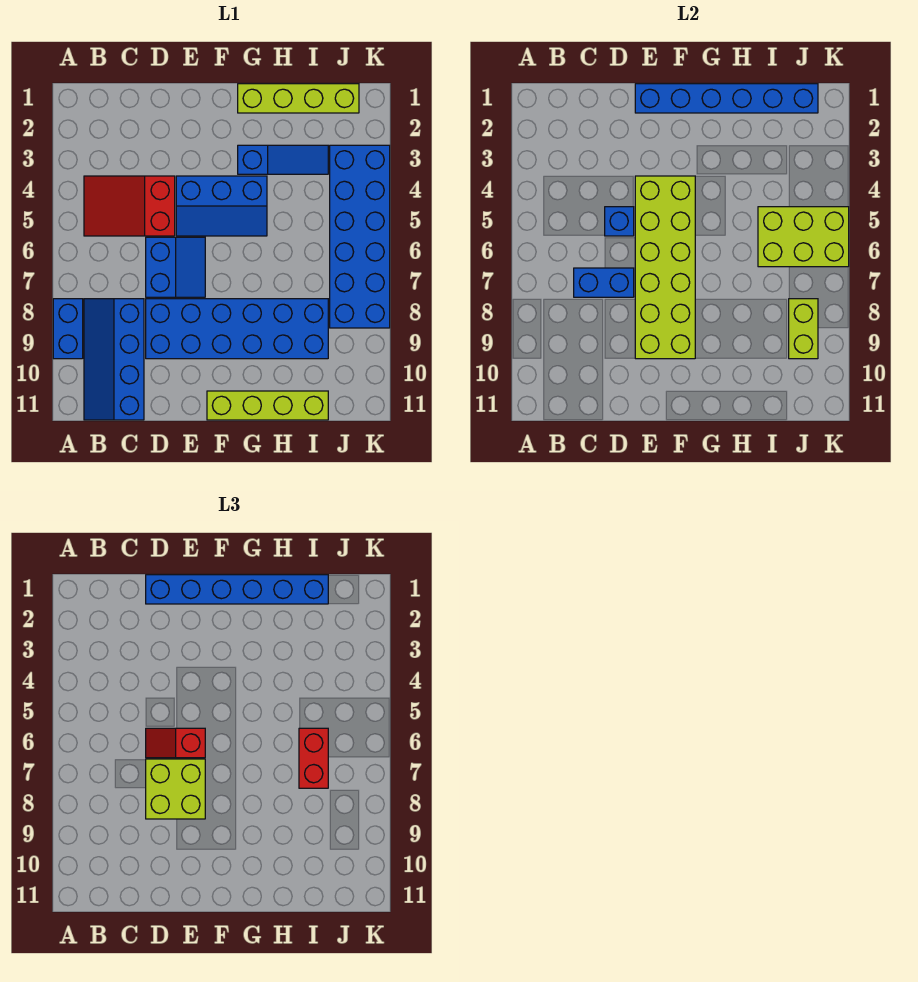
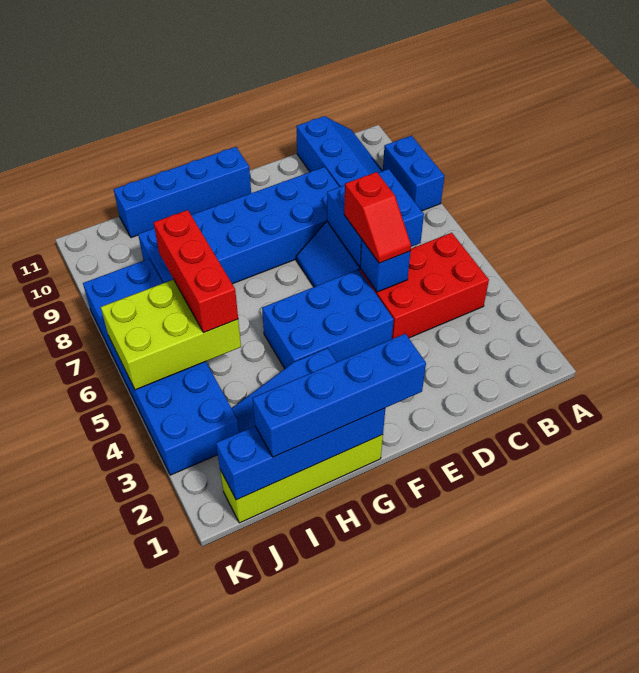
red 2x3 slope [84,176,175,236] -> red 2x3 brick [360,233,489,339]
blue 1x2 brick [574,268,634,297] -> blue 2x2 brick [327,169,424,267]
blue 1x6 brick [146,575,328,604] -> blue 1x4 brick [253,334,426,457]
red 1x2 slope [146,728,205,758] -> red 1x2 slope turned to [344,172,411,263]
lime 2x2 brick [146,759,205,819] -> none
blue 1x6 brick [635,84,818,113] -> blue 1x4 brick [216,408,385,500]
blue 2x3 slope [176,176,267,236] -> blue 2x3 brick [262,269,394,368]
lime 2x6 brick [635,176,695,359] -> none
lime 1x4 brick [207,391,328,420] -> blue 1x4 brick [114,147,251,238]
red 1x2 brick [299,728,328,788] -> red 1x3 brick [154,210,238,333]
lime 1x2 brick [789,299,818,359] -> none

